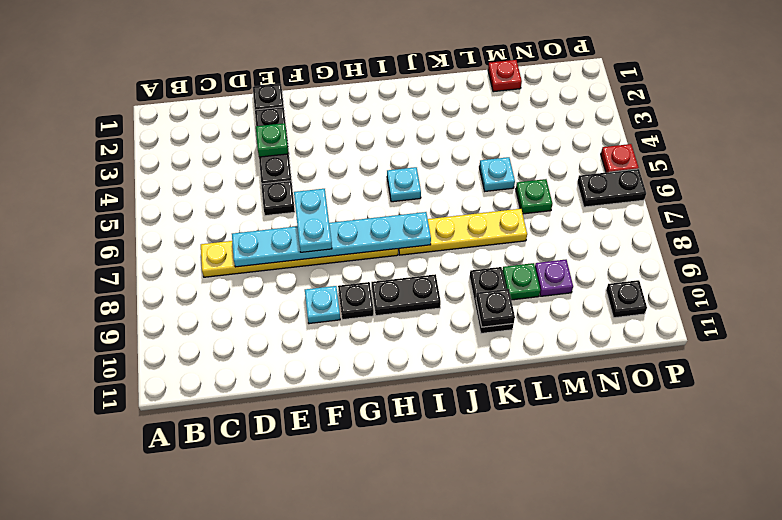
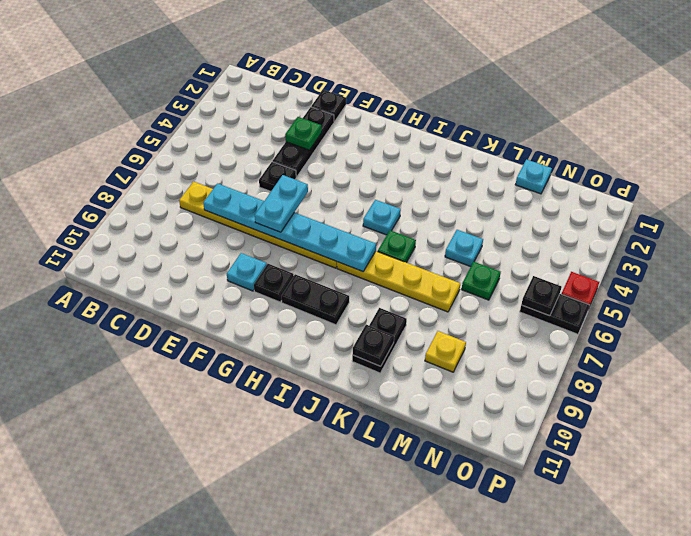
green 1x1 plate [502,263,540,300] -> green 1x1 plate moved to [378,230,416,263]
red 1x1 plate [488,60,522,92] -> cyan 1x1 plate [515,160,552,194]
purple 1x1 plate [535,260,573,296] -> yellow 1x1 plate [425,331,466,372]
black 1x1 plate [606,280,647,318] -> black 1x1 plate moved to [521,276,561,316]

